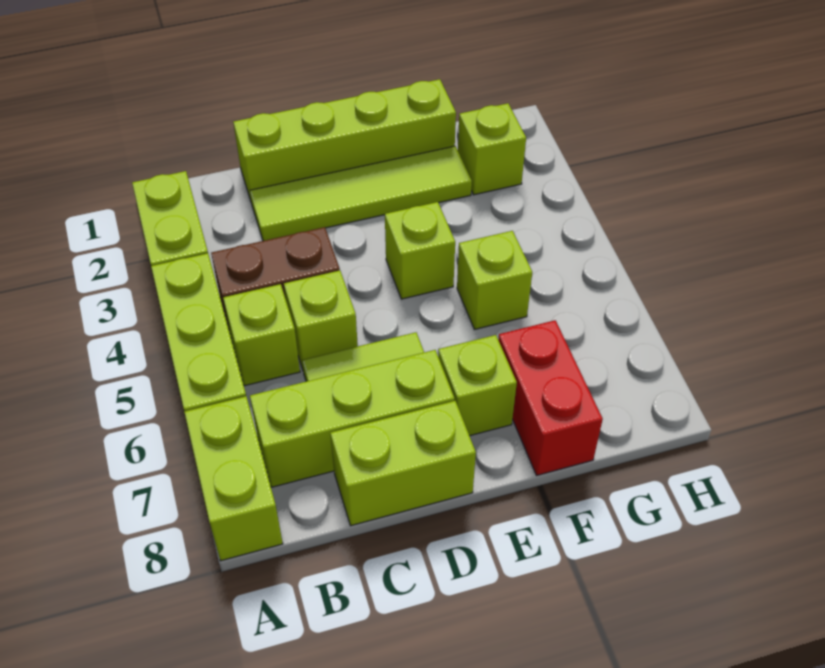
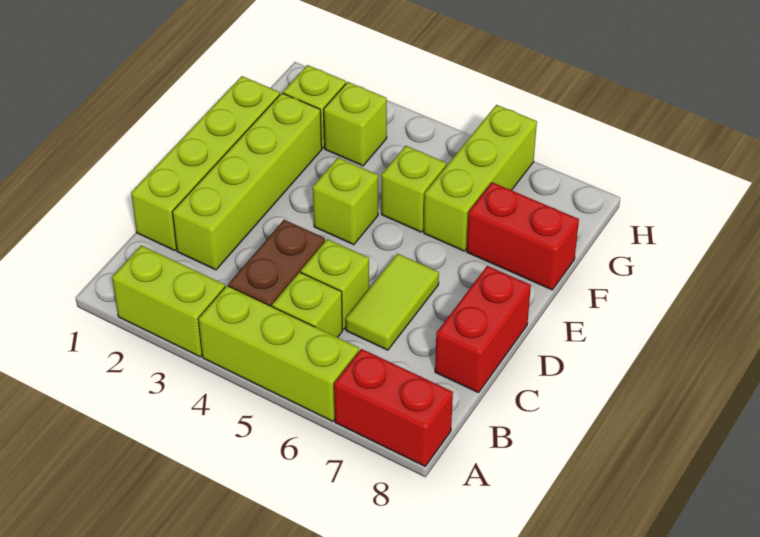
lime 1x2 brick [184,396,283,561] -> red 1x2 brick [334,349,453,466]
lime 1x3 brick [250,350,455,487] -> lime 1x3 brick moved to [424,105,537,251]
lime 1x4 tile [250,146,472,241] -> lime 1x4 brick [172,93,322,270]
lime 1x2 brick [330,401,476,526] -> red 1x2 brick [435,266,531,393]
lime 1x1 brick [438,335,517,436] -> lime 1x1 brick moved to [324,82,387,166]

